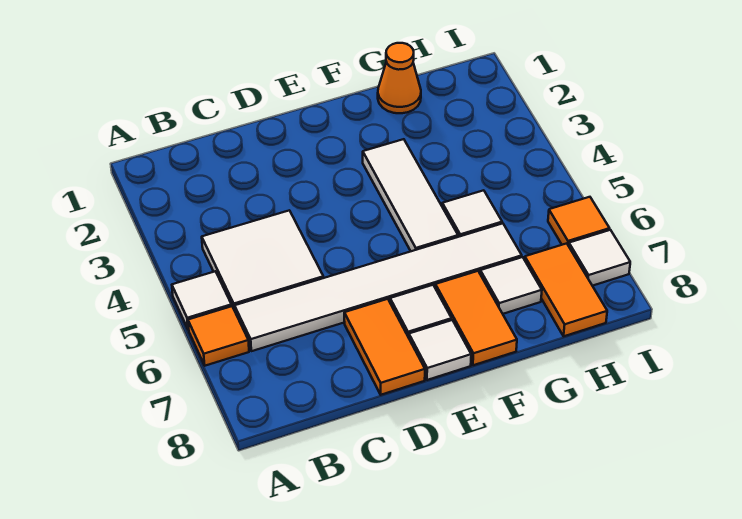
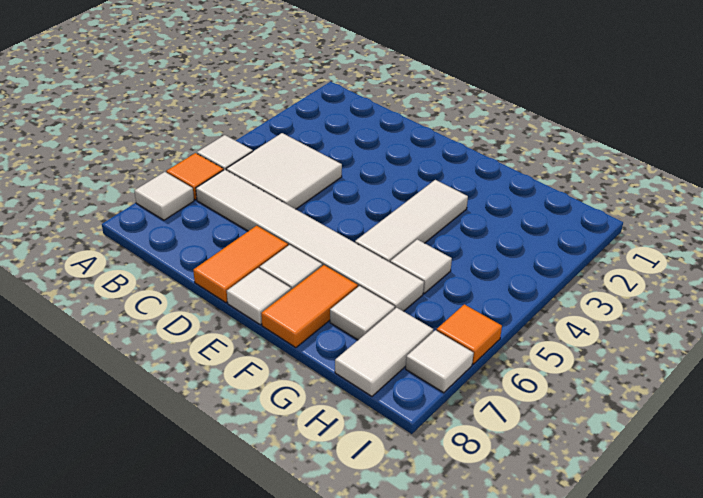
none -> white 1x1 tile [135,172,194,220]
orange 1x1 cone [378,43,421,113] -> none
orange 1x2 tile [525,243,607,336] -> white 1x2 tile [335,308,433,396]

